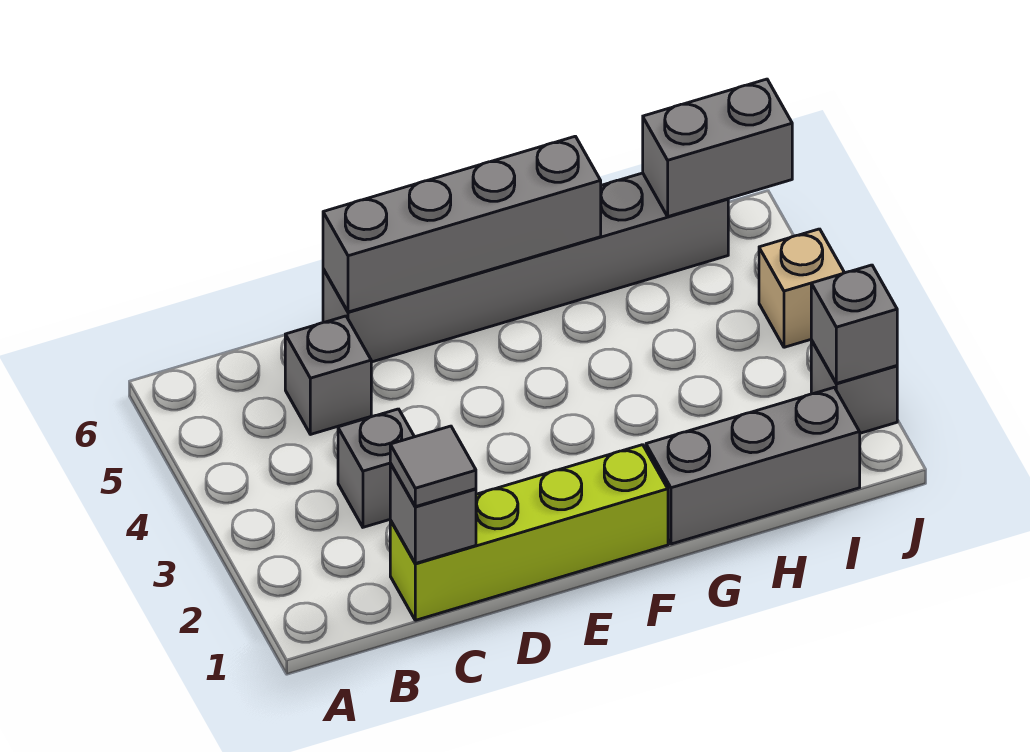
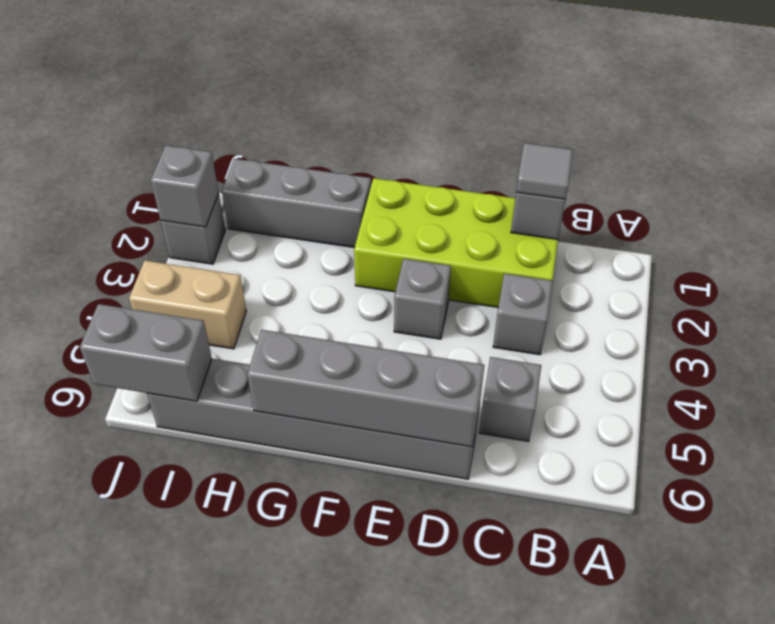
lime 1x4 brick [390,445,668,620] -> lime 2x4 brick [354,178,558,307]
none -> grey 1x1 brick [394,259,451,339]
tan 1x1 brick [759,229,844,347] -> tan 1x2 brick [129,261,246,349]

